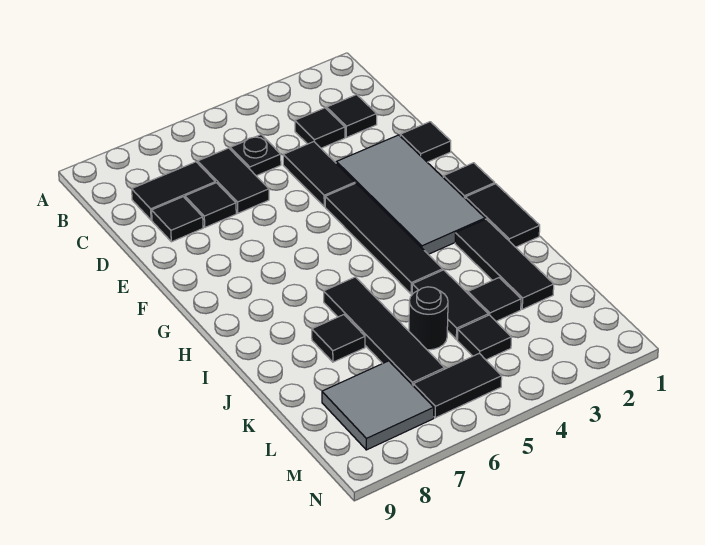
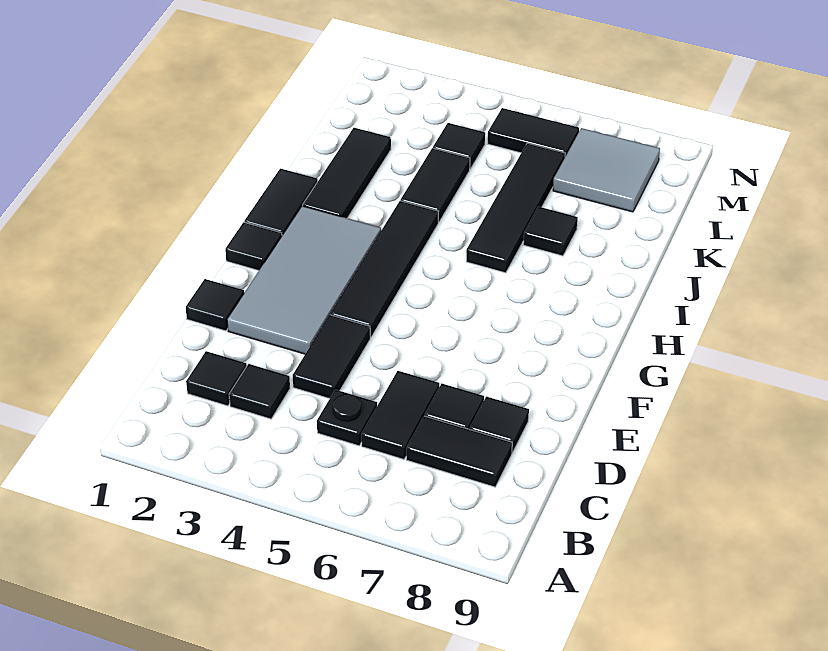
black 1x1 tile [468,278,521,321] -> none
black 1x1 round brick [409,287,448,350] -> none

